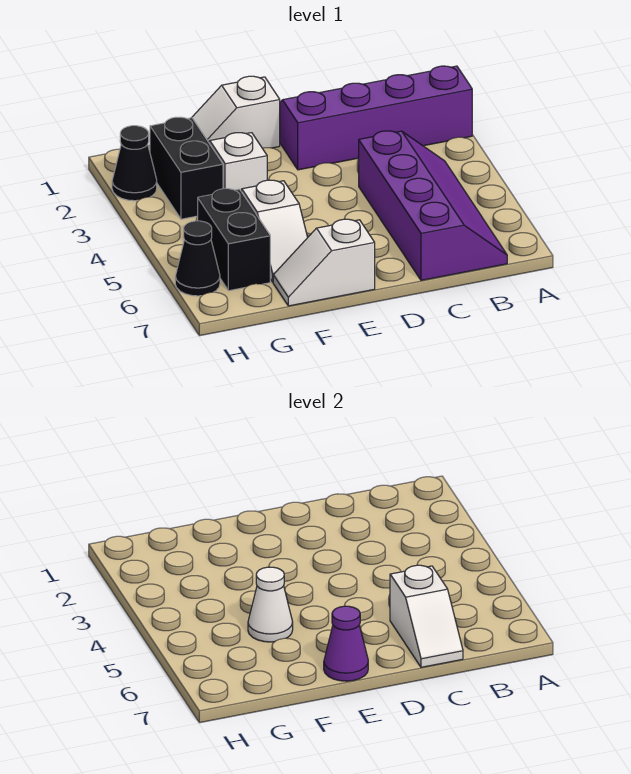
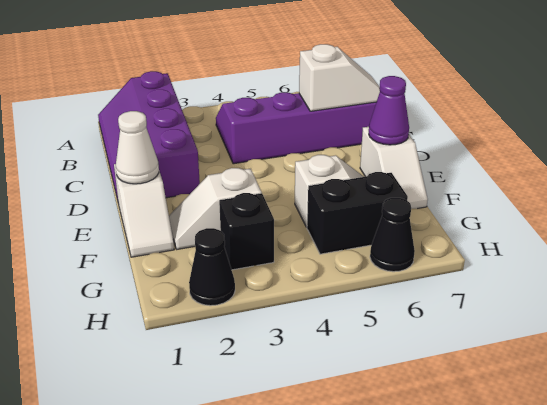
white 1x1 cone [248,567,293,642] -> white 1x1 cone moved to [116,111,159,184]
black 1x2 brick [150,117,223,219] -> black 1x1 brick [219,193,274,270]

